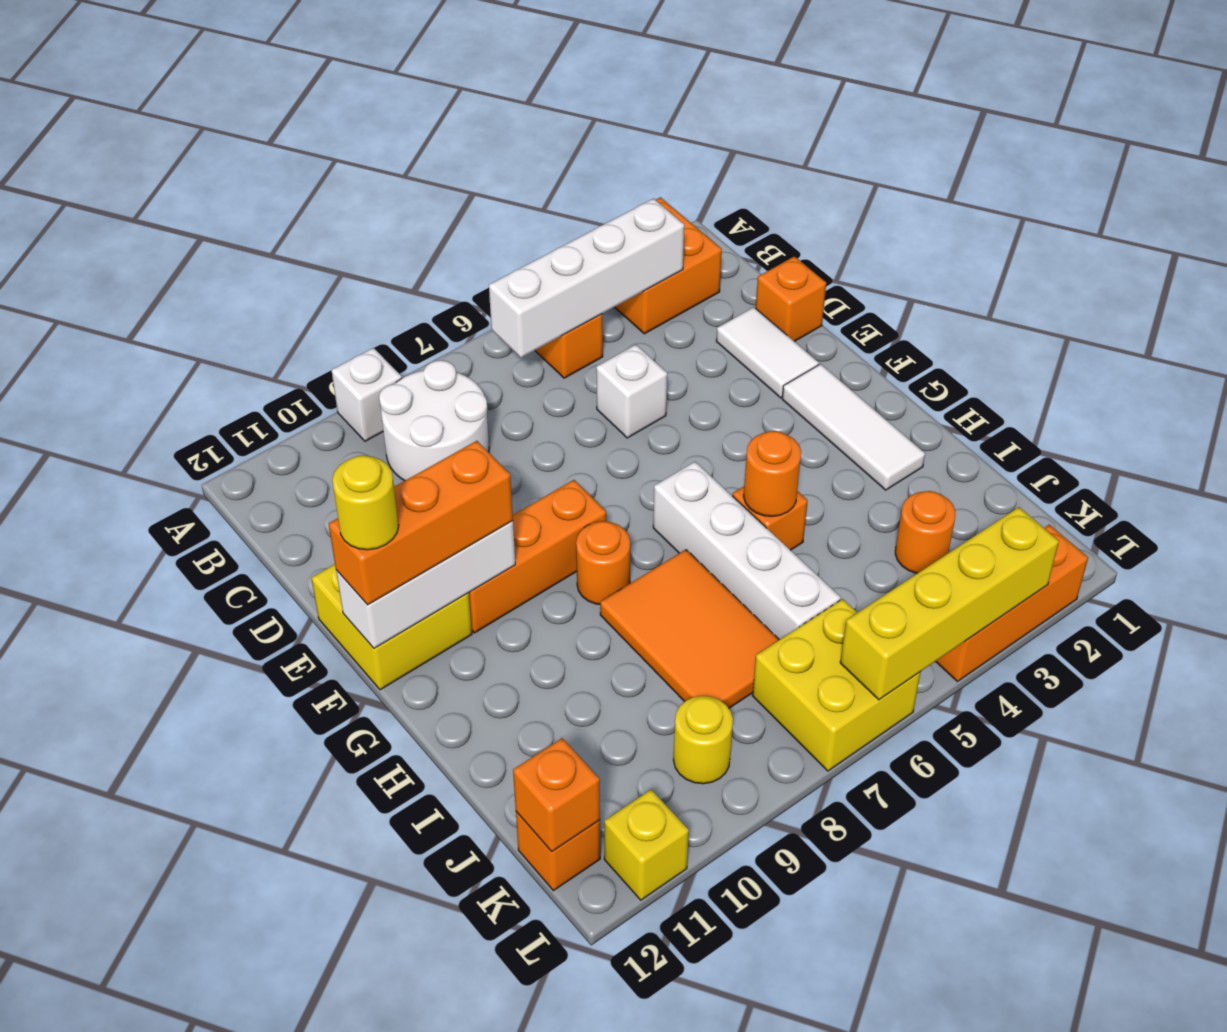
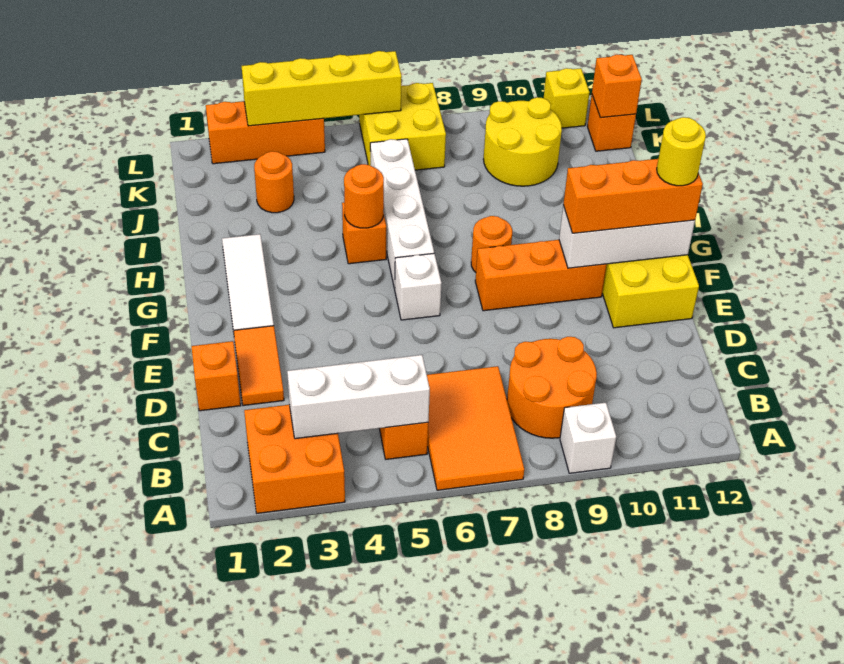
white 1x4 brick [489,199,684,358] -> white 1x3 brick [287,355,430,439]
white 2x2 round brick [379,360,489,481] -> orange 2x2 round brick [507,337,597,438]
white 1x2 tile [716,307,819,398] -> orange 1x2 tile [234,326,284,405]
white 1x1 brick [596,345,667,438] -> white 1x1 brick moved to [394,253,441,320]
orange 2x3 tile [600,549,779,708] -> orange 2x3 tile moved to [427,366,524,490]
yellow 1x1 round brick [673,696,733,784] -> yellow 2x2 round brick [483,97,562,186]

